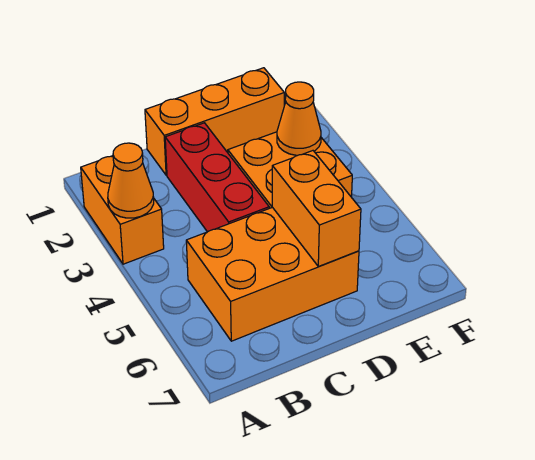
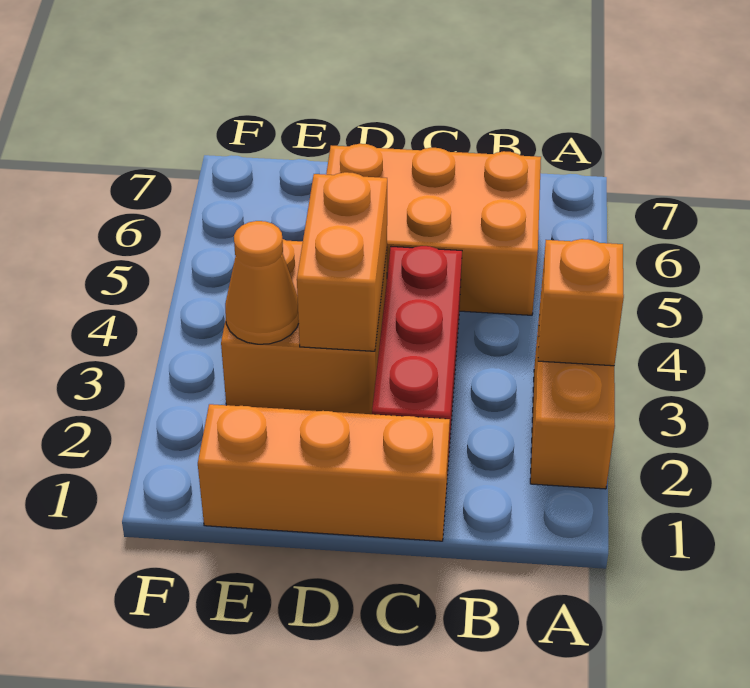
orange 1x1 cone [108,143,154,218] -> orange 1x1 brick [538,239,624,366]
orange 1x2 brick [272,151,361,266] -> orange 1x2 brick moved to [297,172,387,351]

